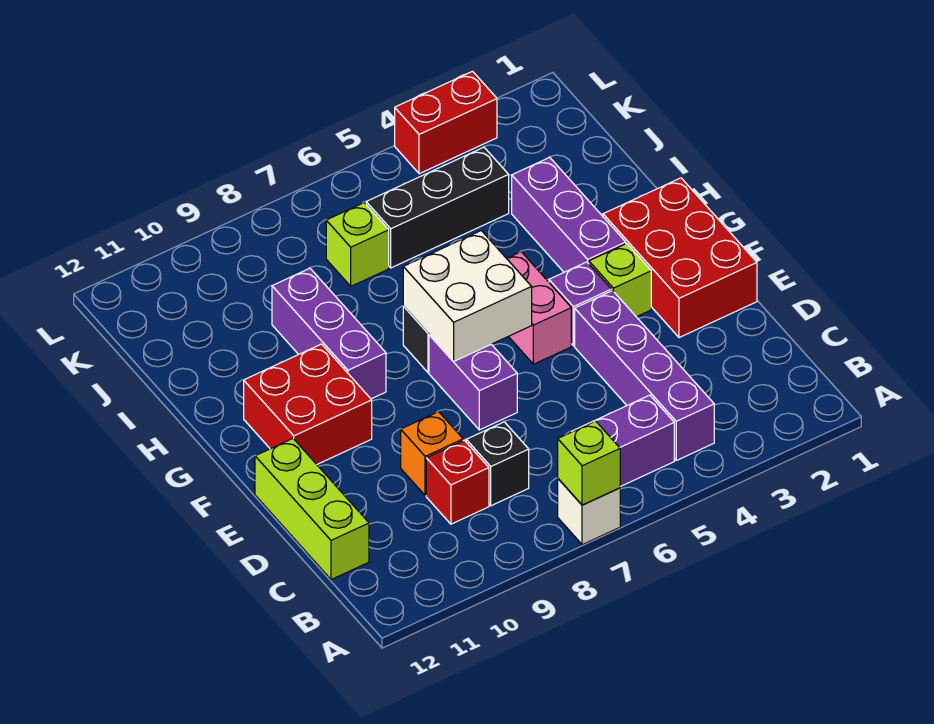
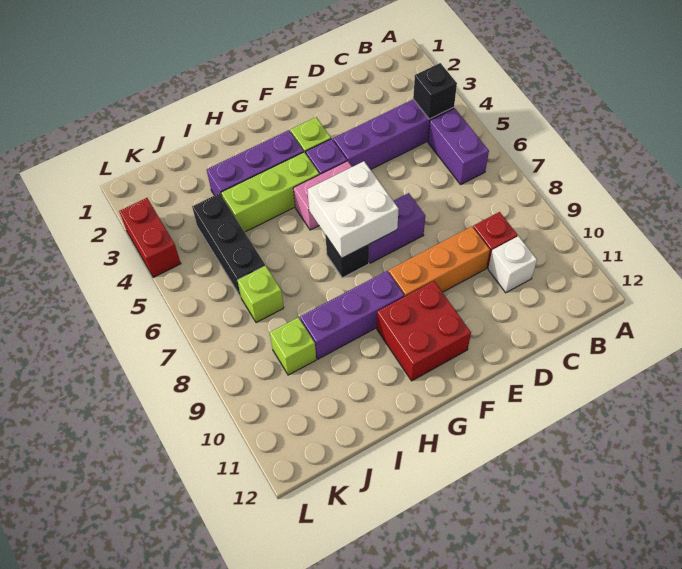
white 1x1 brick [558,479,620,545] -> white 1x1 brick moved to [488,236,537,293]
lime 1x1 brick [558,421,620,505] -> lime 1x1 brick moved to [270,317,316,375]
black 1x1 brick [466,422,529,506] -> black 1x1 brick moved to [413,63,457,119]
lime 1x3 brick [255,439,369,580] -> lime 1x3 brick moved to [221,152,319,232]
orange 1x1 brick [401,412,463,496] -> orange 1x3 brick [389,227,490,297]
red 2x3 brick [603,178,757,338] -> none

